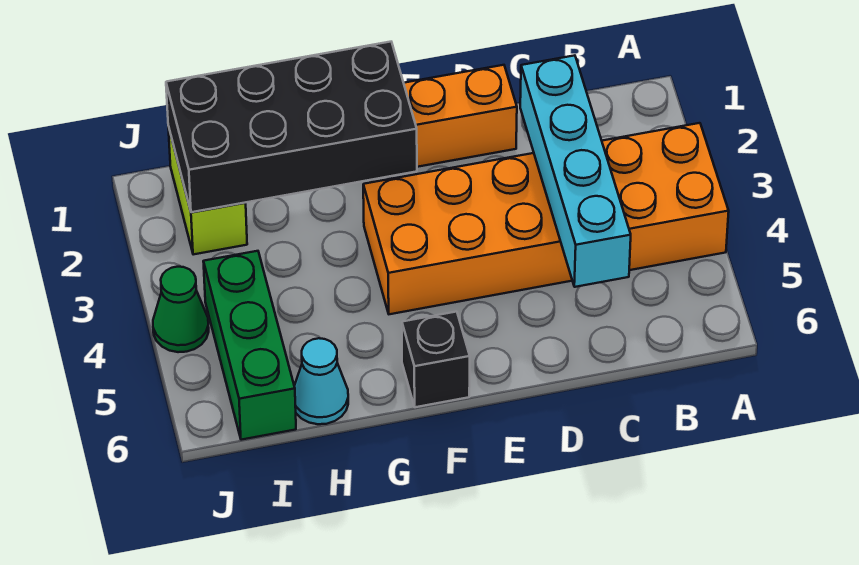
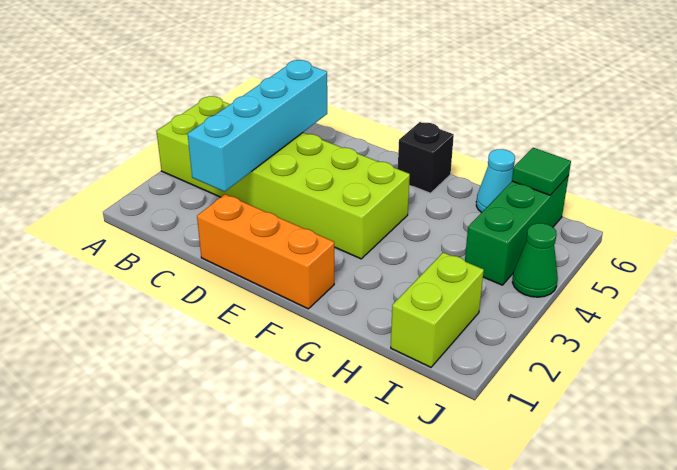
orange 2x6 brick [363,123,729,314] -> lime 2x6 brick [156,96,410,259]
black 2x4 brick [166,42,417,212] -> none
none -> green 1x1 tile [512,148,571,195]

